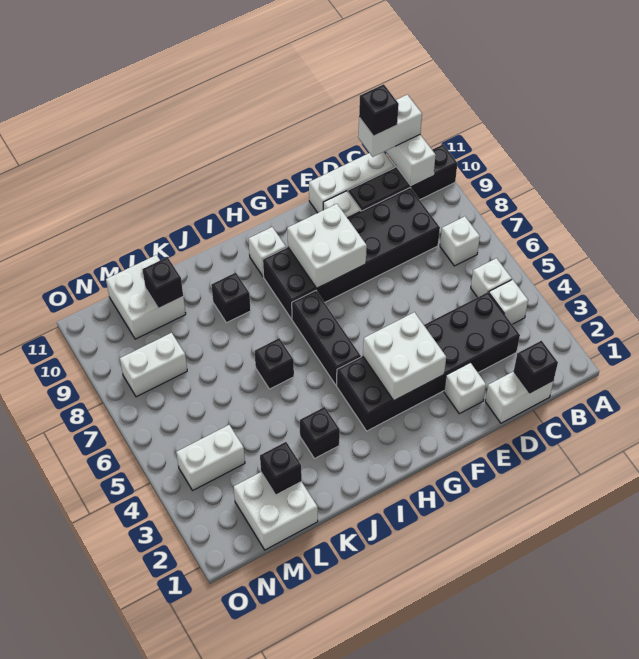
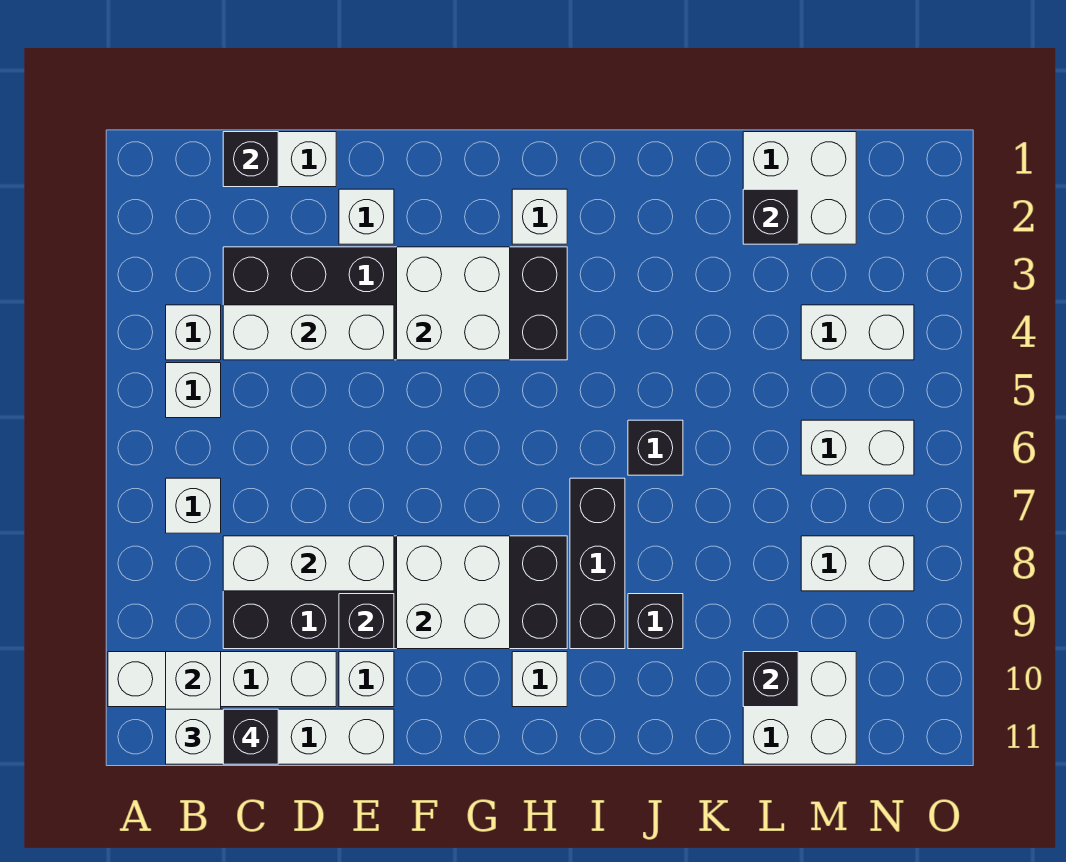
black 1x4 brick [348,145,457,211] -> white 1x4 brick [108,652,336,707]
none -> white 1x3 brick [223,305,394,360]
none -> white 1x3 brick [223,536,394,591]
none -> white 1x1 brick [512,189,567,244]
black 1x3 brick [292,291,361,385] -> black 1x3 brick moved to [570,478,625,649]
black 1x1 brick [300,407,340,459] -> black 1x1 brick moved to [339,594,394,649]
none -> white 1x2 brick [801,420,914,475]

